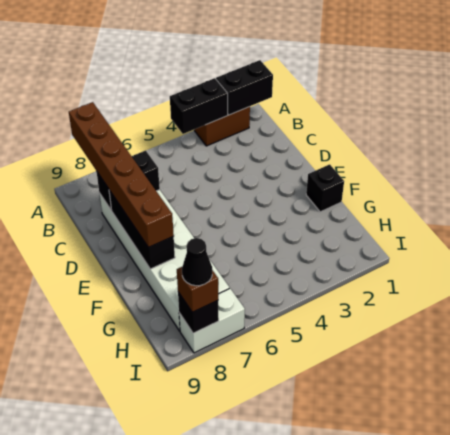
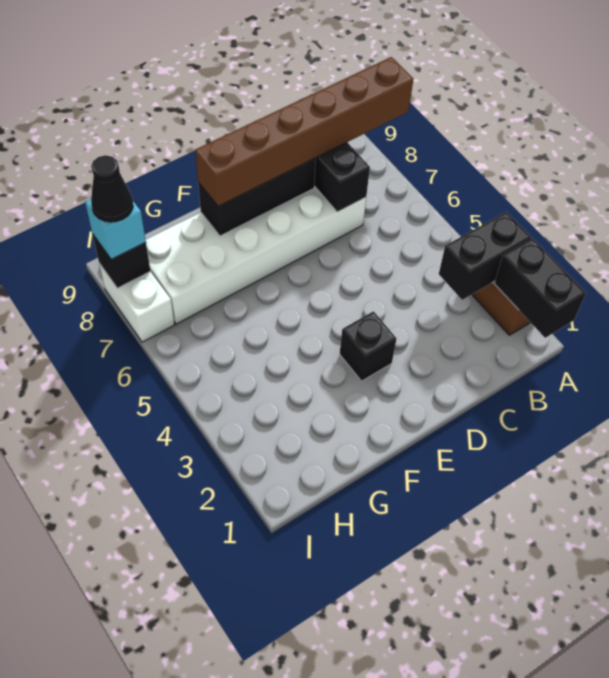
black 1x2 brick [170,78,228,134] -> black 1x2 brick turned to [439,212,531,300]
black 1x1 brick [306,164,344,212] -> black 1x1 brick moved to [340,311,396,381]
brown 1x1 brick [177,267,218,312] -> cyan 1x1 brick [85,199,146,260]

